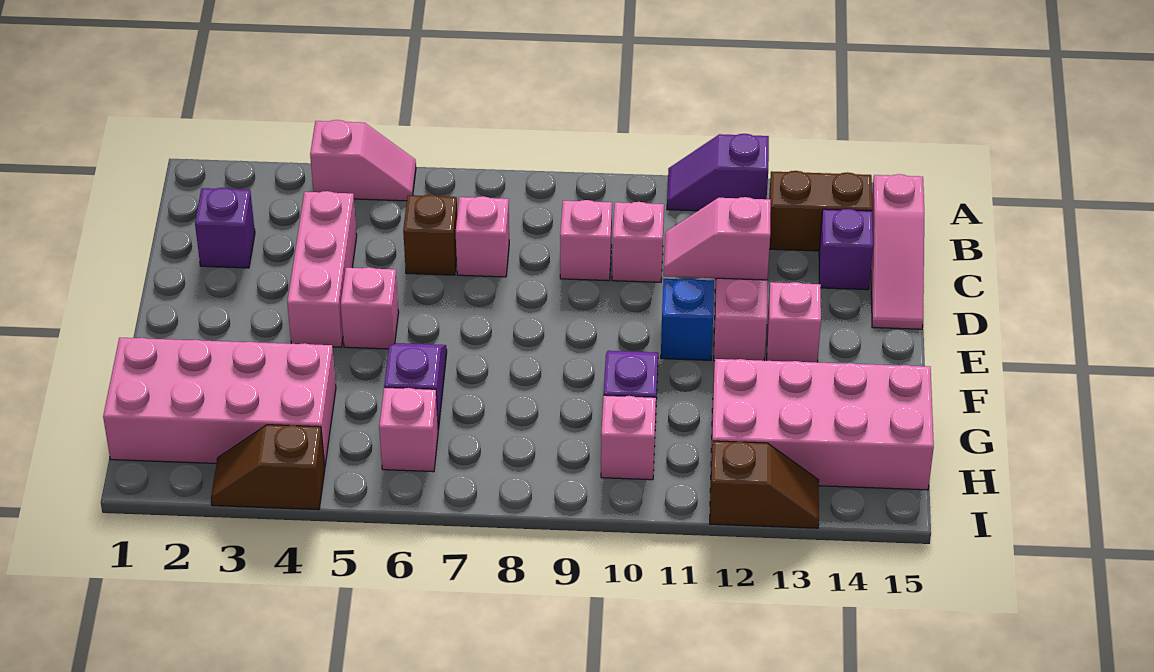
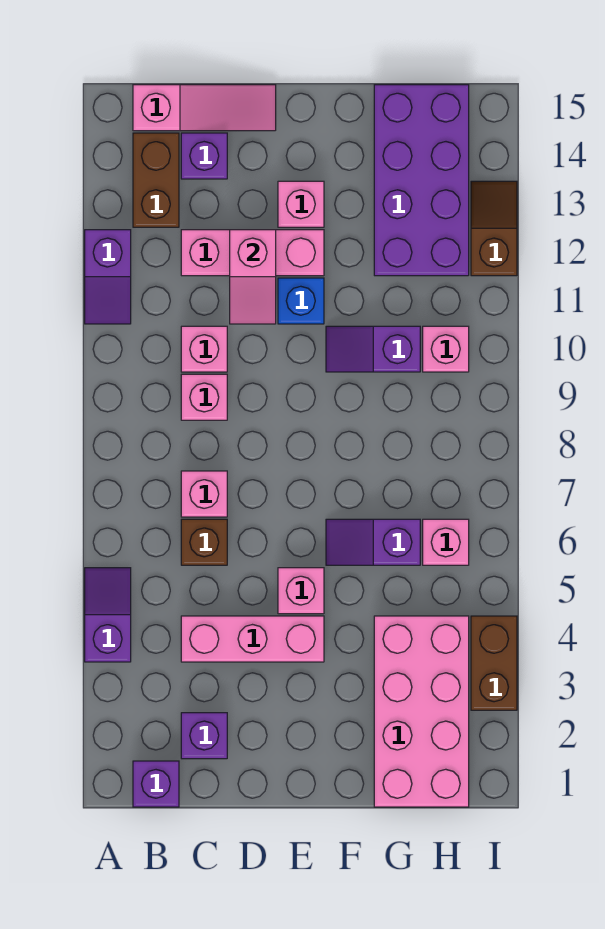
pink 1x2 slope [310,120,416,201] -> purple 1x2 slope [85,568,131,662]
none -> purple 1x1 brick [133,761,179,807]
pink 2x4 brick [711,359,934,490] -> purple 2x4 brick [374,85,469,276]
brown 1x2 slope [211,425,325,510] -> brown 1x2 brick [471,616,517,710]

